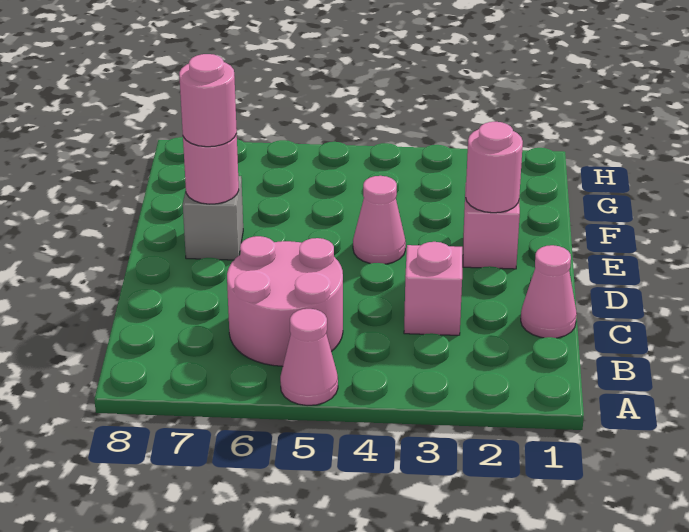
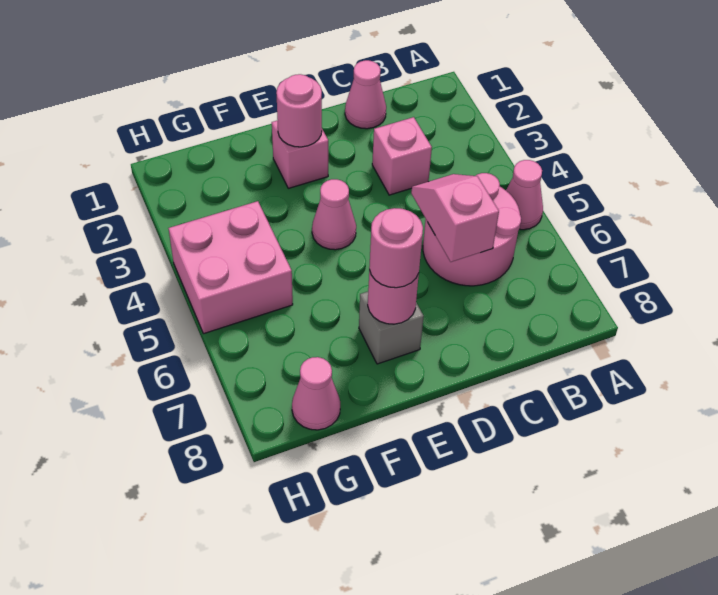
none -> pink 1x2 slope [411,174,499,262]
none -> pink 2x2 brick [168,201,293,334]
none -> pink 1x1 cone [292,357,340,430]

